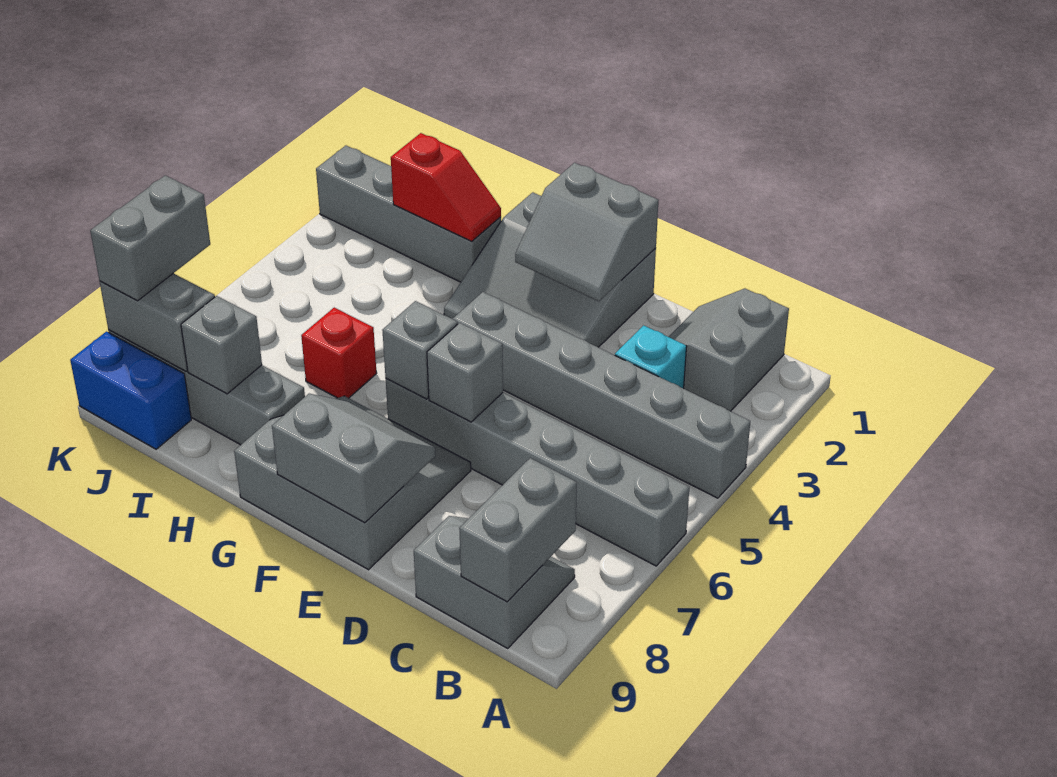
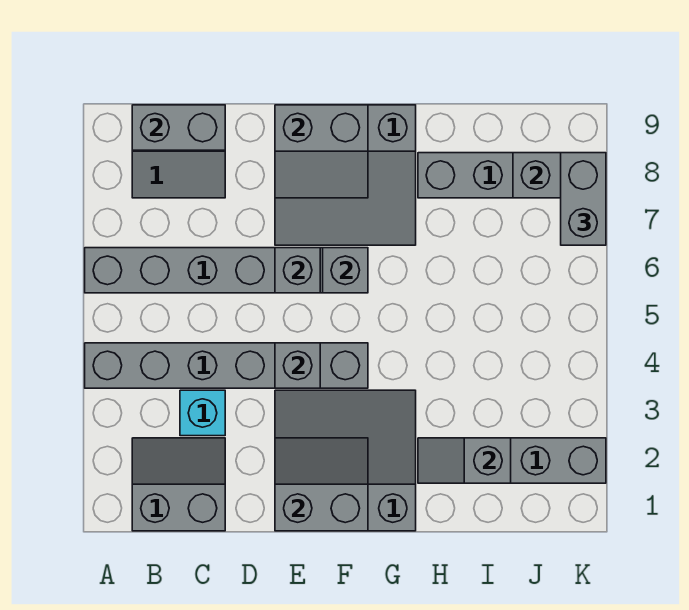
grey 2x2 slope [669,289,789,411] -> grey 2x2 slope turned to [132,438,225,531]
grey 1x2 brick [459,458,577,602] -> grey 1x2 brick turned to [132,105,225,150]
red 1x2 slope [391,133,501,241] -> grey 1x2 slope [418,438,511,483]
red 1x1 brick [301,308,377,398] -> none
grey 1x1 brick [181,296,262,394] -> grey 1x1 brick moved to [275,343,320,388]
blue 1x2 brick [70,332,191,449] -> none

